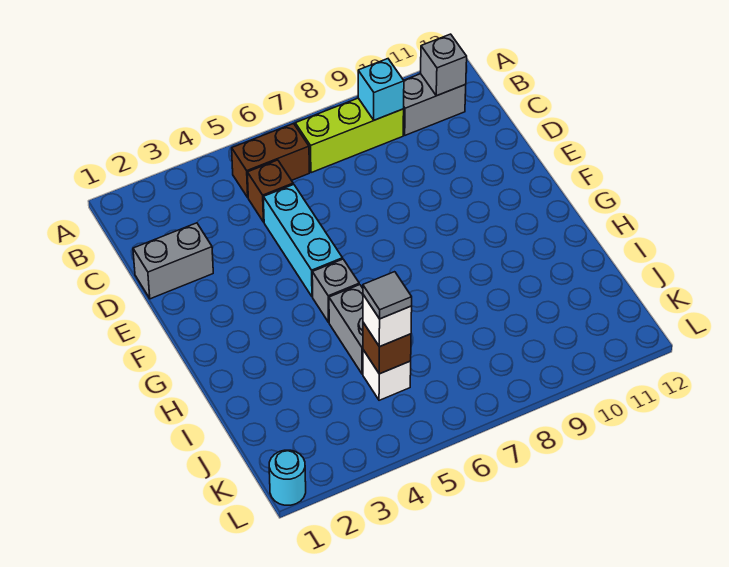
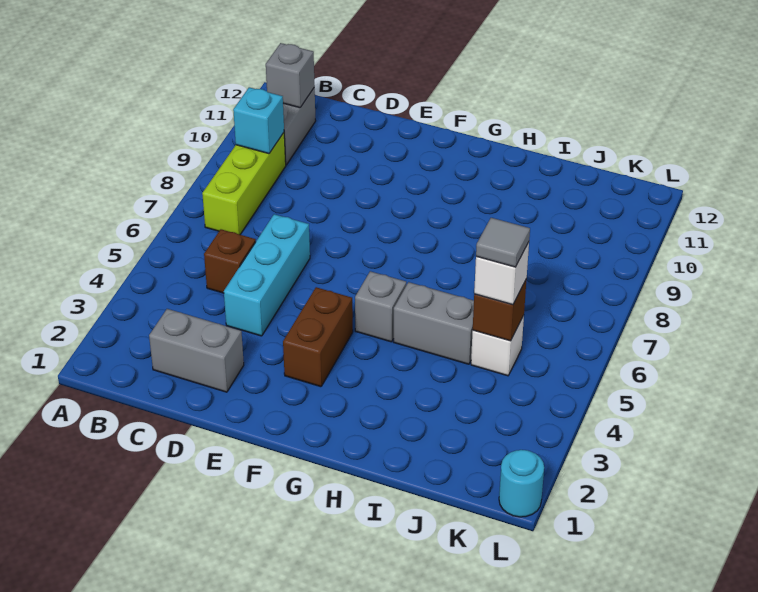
brown 1x2 brick [232,123,309,197] -> brown 1x2 brick moved to [283,287,353,387]
grey 1x2 brick [133,223,213,299] -> grey 1x2 brick turned to [149,309,244,392]
cyan 1x3 brick [263,184,343,297] -> cyan 1x3 brick turned to [224,214,310,336]

